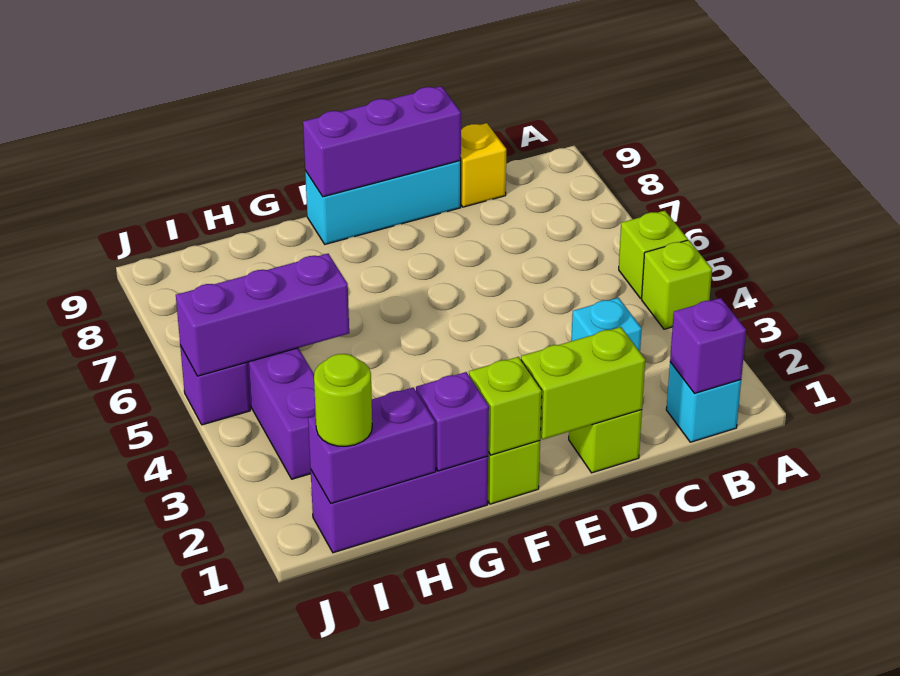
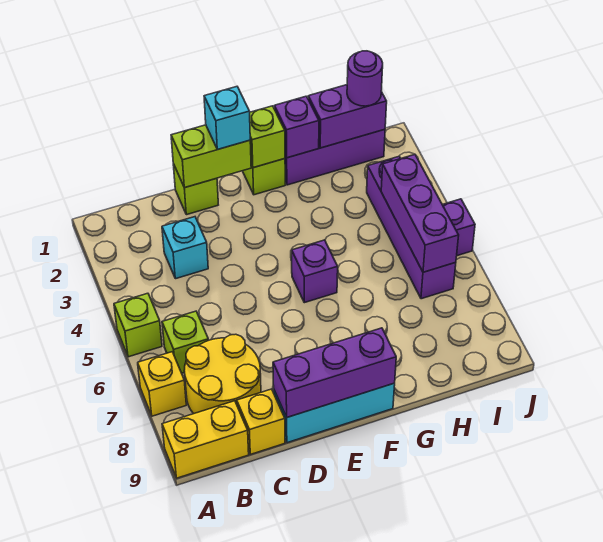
lime 1x1 brick [642,240,712,329] -> lime 1x1 brick moved to [162,311,208,373]
none -> yellow 1x1 brick [138,352,186,416]
none -> yellow 1x2 brick [162,401,249,478]
cyan 1x1 brick [666,362,741,442] -> cyan 1x1 brick moved to [204,87,250,150]
purple 1x1 brick [670,298,746,394] -> purple 1x1 brick moved to [292,240,338,303]
none -> yellow 2x2 round brick [184,334,261,414]
purple 1x3 brick [176,254,349,376] -> purple 1x3 brick turned to [381,155,459,272]
lime 1x1 round brick [314,354,372,446] -> purple 1x1 round brick [347,51,383,106]

